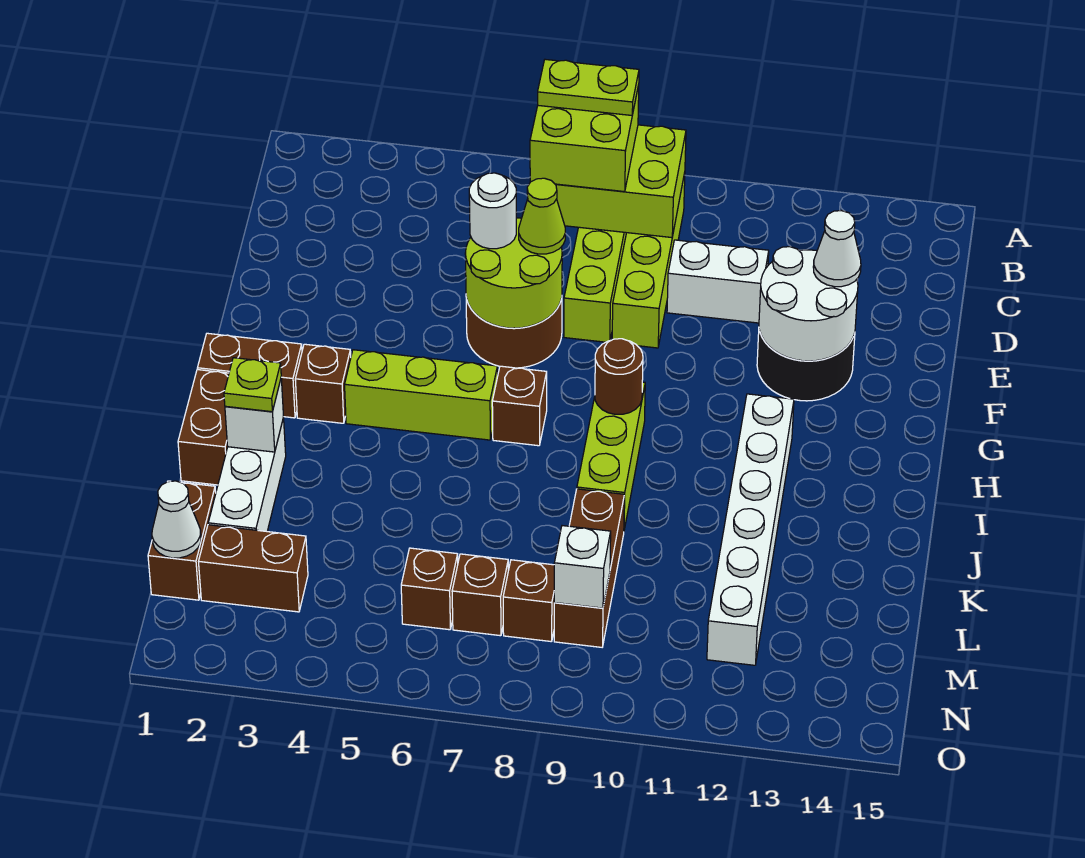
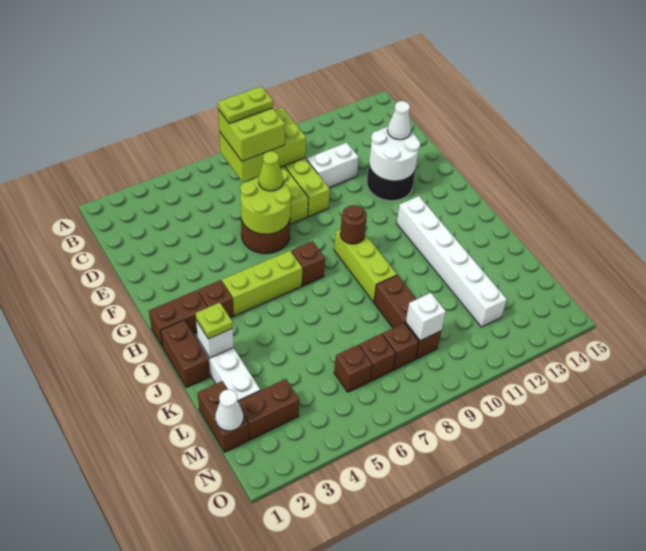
white 1x1 round brick [469,173,516,249] -> none

